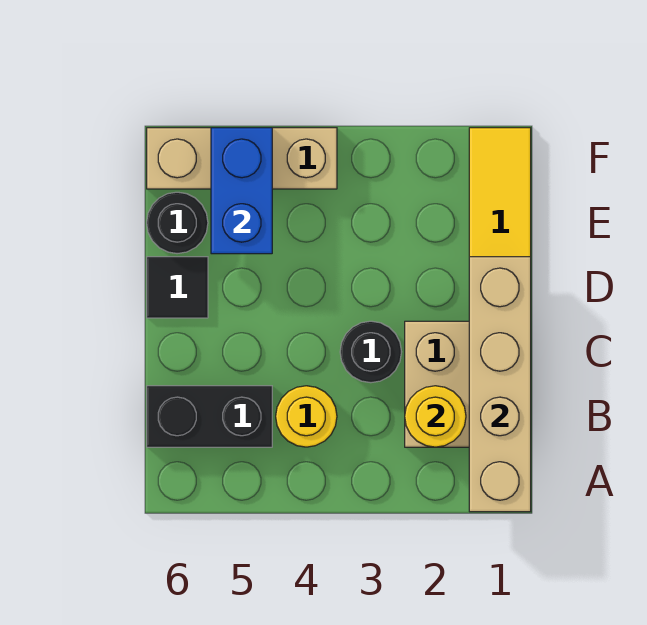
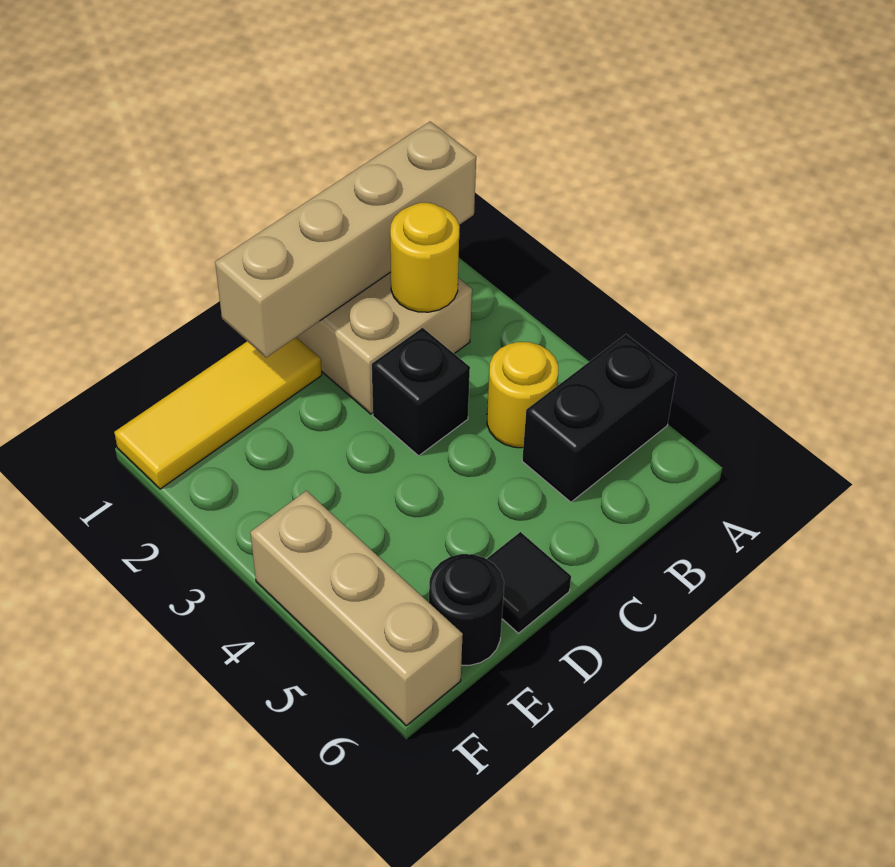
black 1x2 brick [147,386,272,447] -> black 1x2 brick turned to [522,334,676,502]
black 1x1 round brick [340,321,401,383] -> black 1x1 brick [372,328,470,456]
blue 1x2 brick [211,128,272,254] -> none

